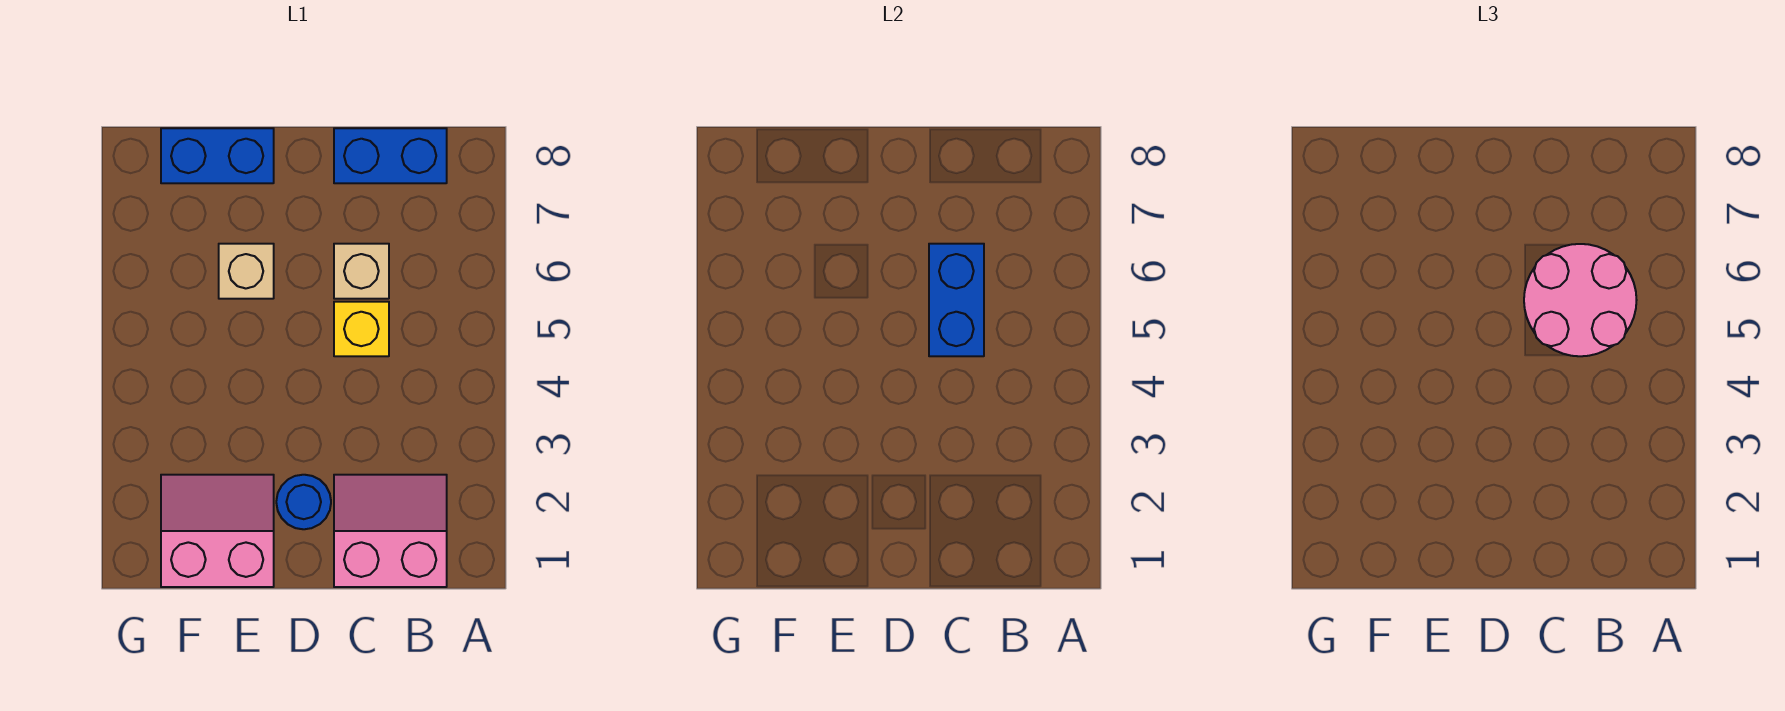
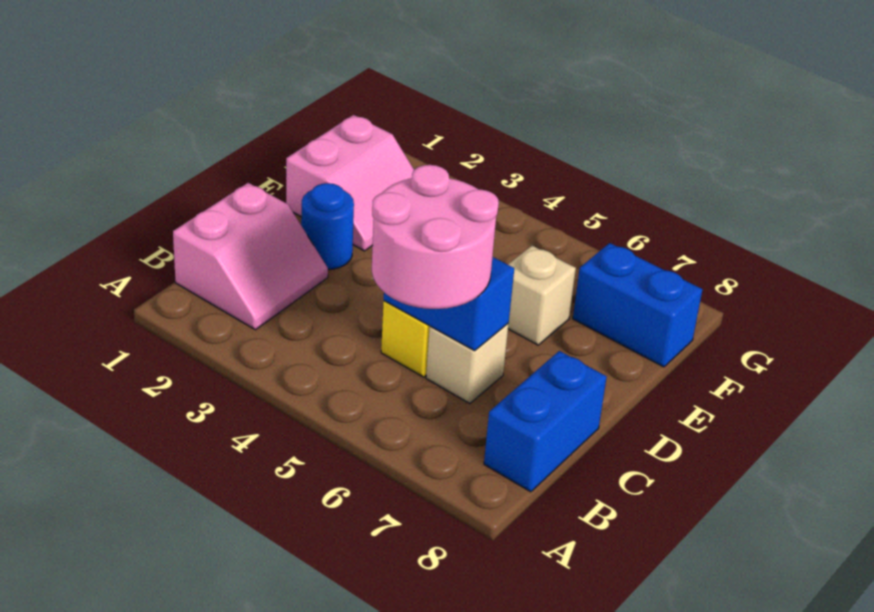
blue 1x2 brick [161,128,274,183] -> blue 1x2 brick turned to [573,243,702,367]

